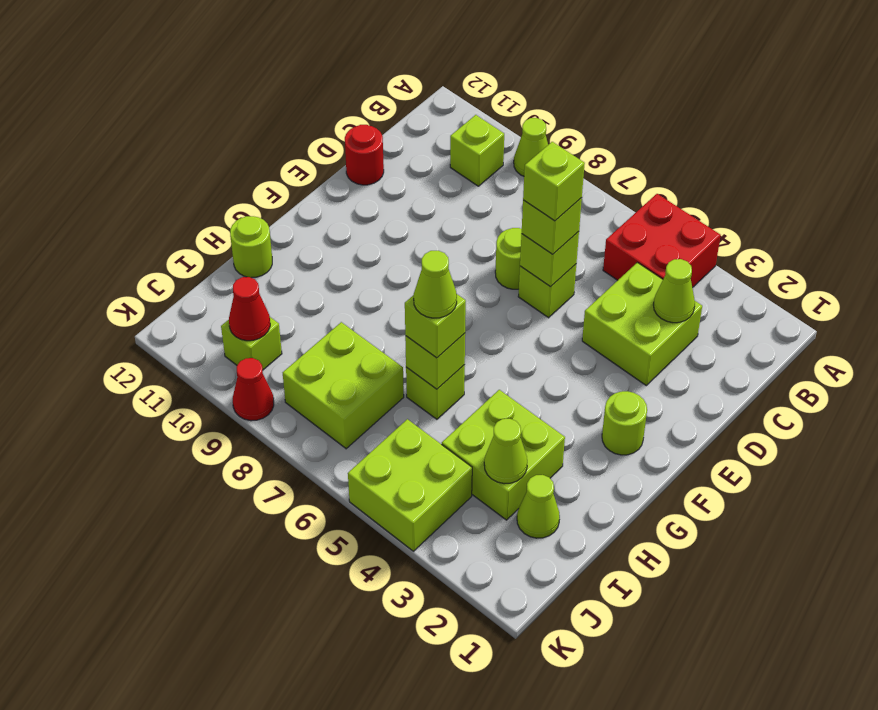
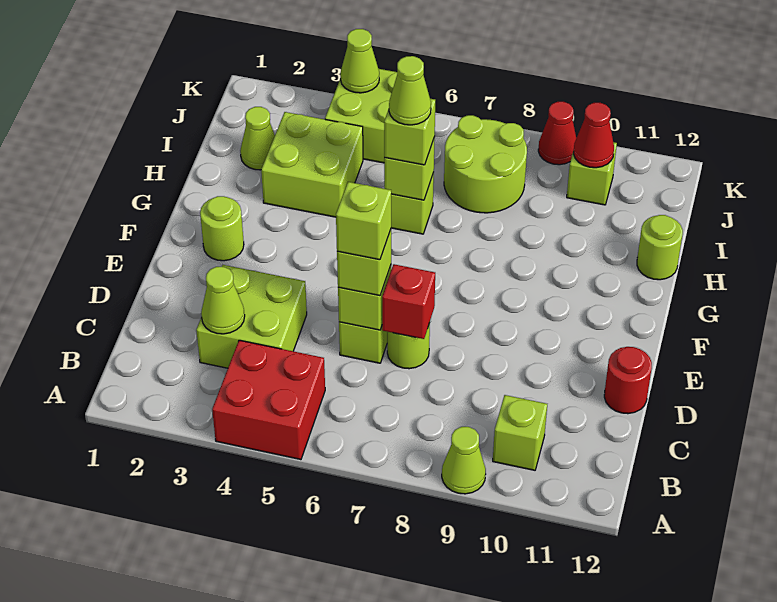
none -> red 1x1 brick [382,264,435,339]
lime 1x1 cone [484,419,527,484] -> lime 1x1 cone moved to [340,29,379,93]
lime 2x2 brick [283,322,404,449] -> lime 2x2 round brick [444,115,527,213]

